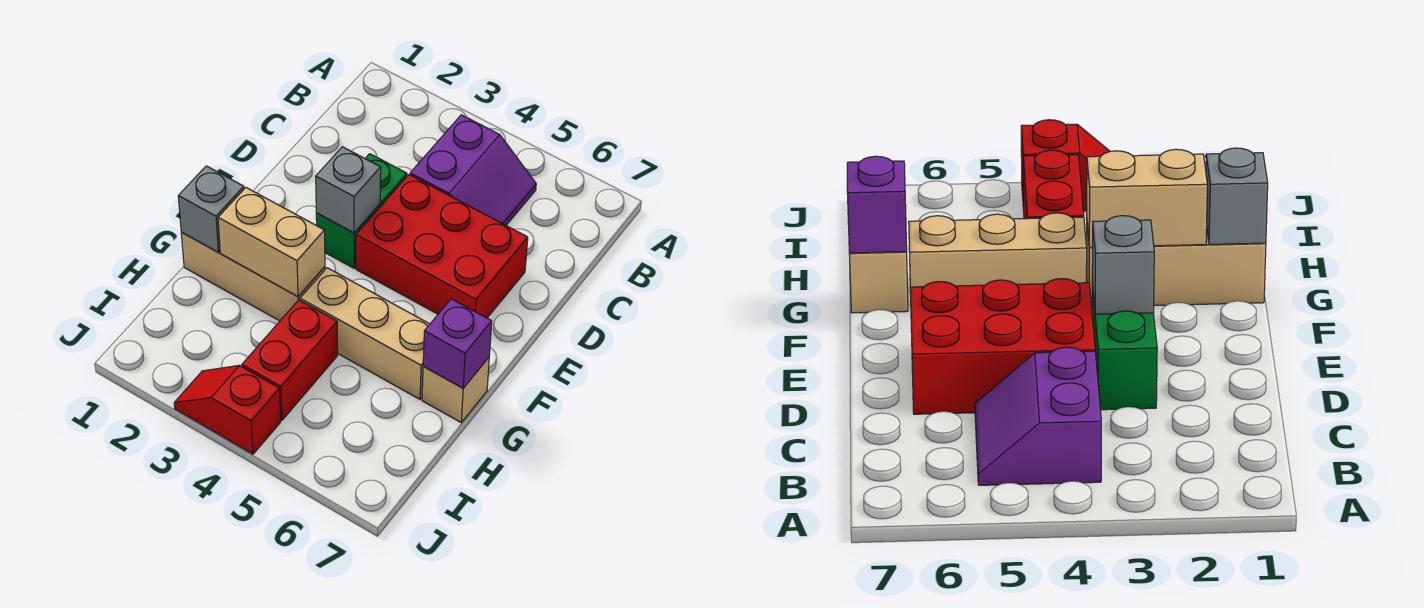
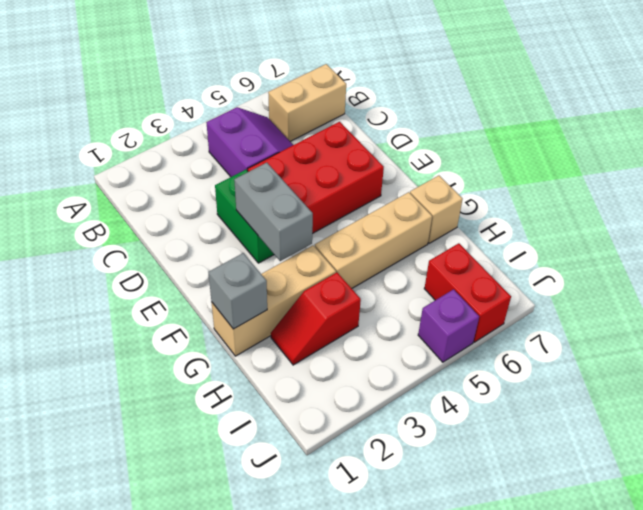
grey 1x1 brick [316,147,381,233] -> grey 1x2 brick [234,163,313,261]
tan 1x2 brick [218,188,325,297] -> tan 1x2 brick moved to [268,64,346,142]
purple 1x1 brick [423,299,492,388] -> purple 1x1 brick moved to [418,289,479,362]
red 1x2 brick [242,300,338,420] -> red 1x2 brick moved to [424,243,511,342]
red 1x2 slope [174,365,281,454] -> red 1x2 slope moved to [271,273,361,365]

